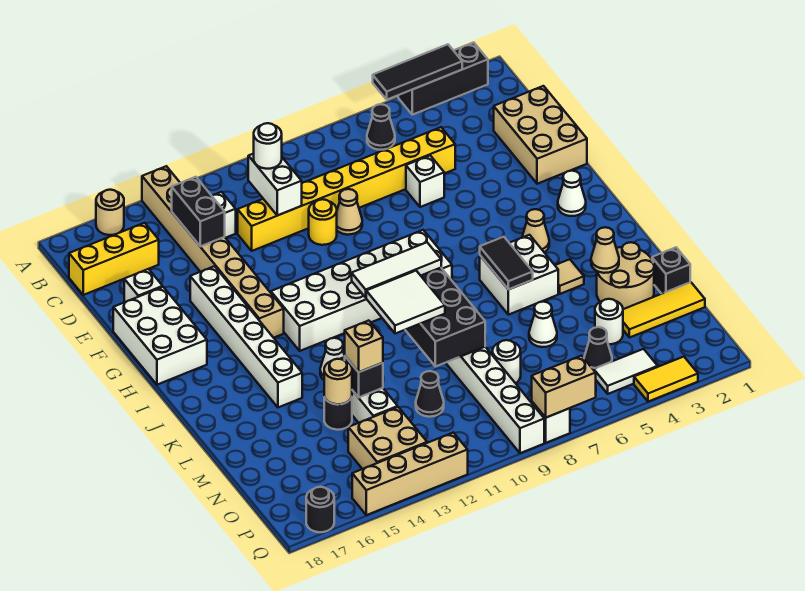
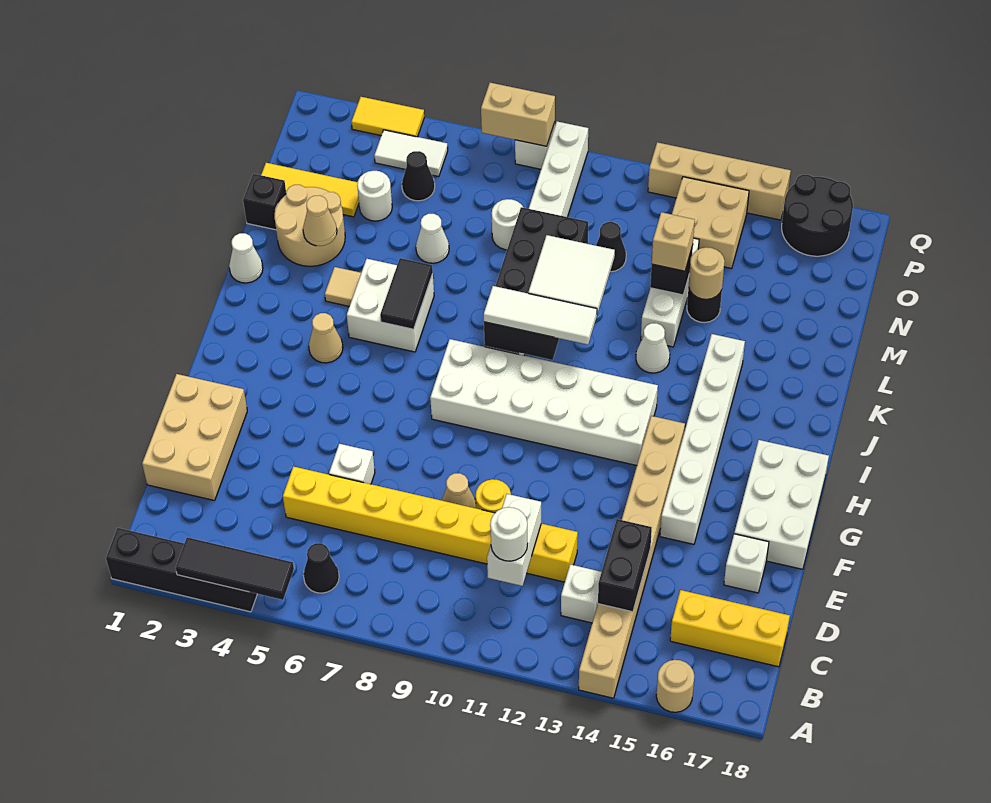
black 1x3 brick [398,42,488,115] -> black 1x4 brick [106,528,257,612]
white 1x1 cone [558,171,586,216] -> white 1x1 cone moved to [229,233,263,283]
black 1x1 round brick [306,487,334,532] -> black 2x2 round brick [782,175,853,256]

